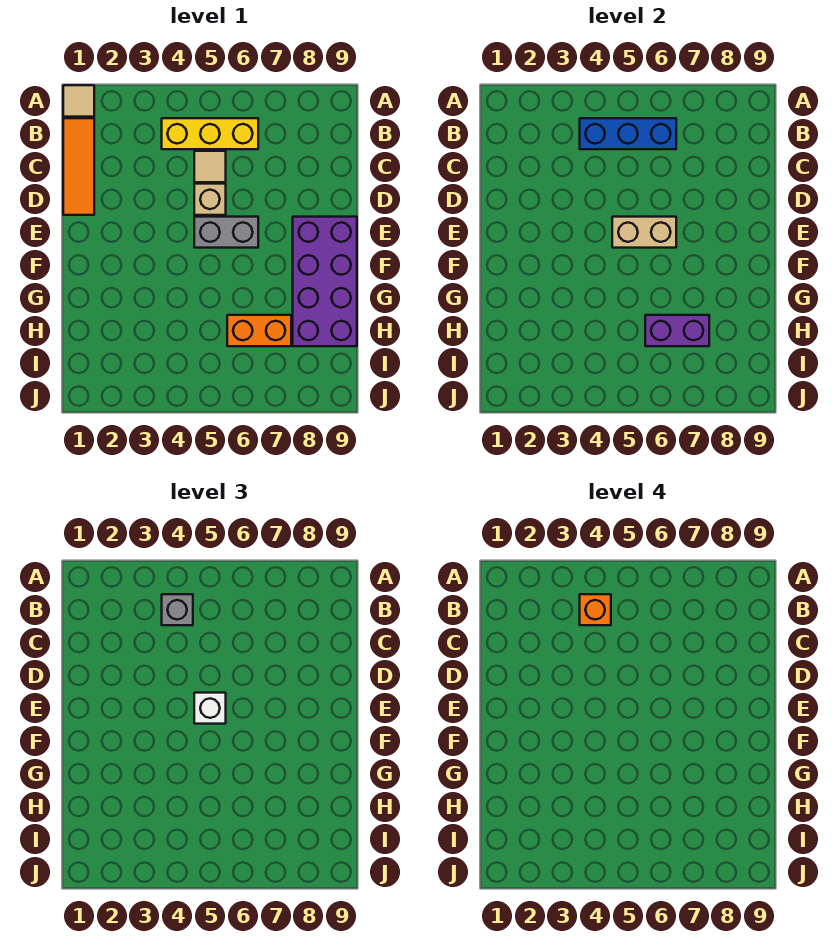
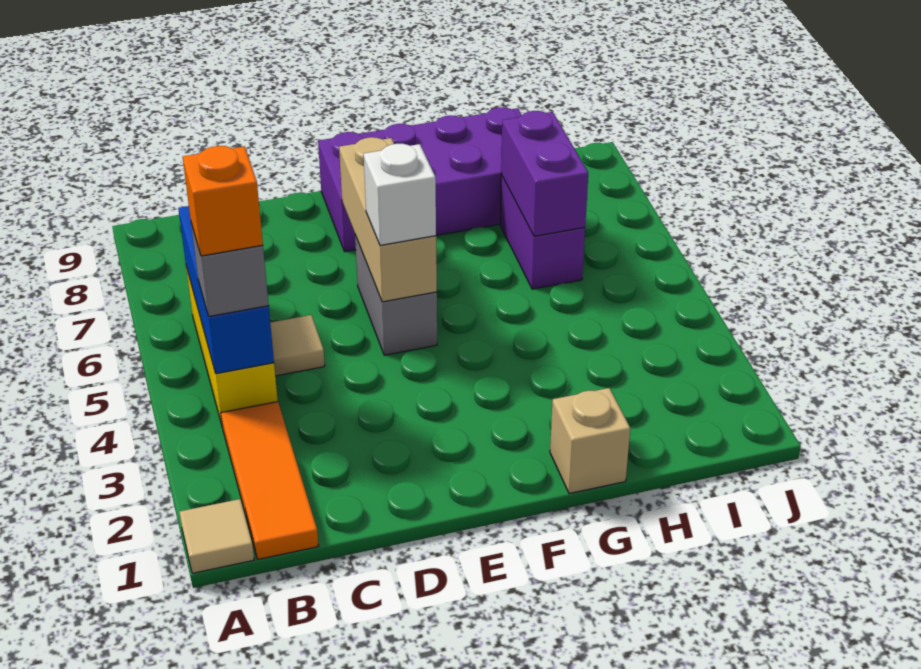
orange 1x3 tile [63,118,94,215] -> orange 1x3 tile turned to [221,402,318,559]
tan 1x1 brick [194,184,226,215] -> tan 1x1 brick moved to [550,388,630,494]
tan 1x2 brick [612,217,676,248] -> tan 1x3 brick [339,137,437,302]
orange 1x2 brick [227,315,291,346] -> purple 1x2 brick [500,175,585,289]

